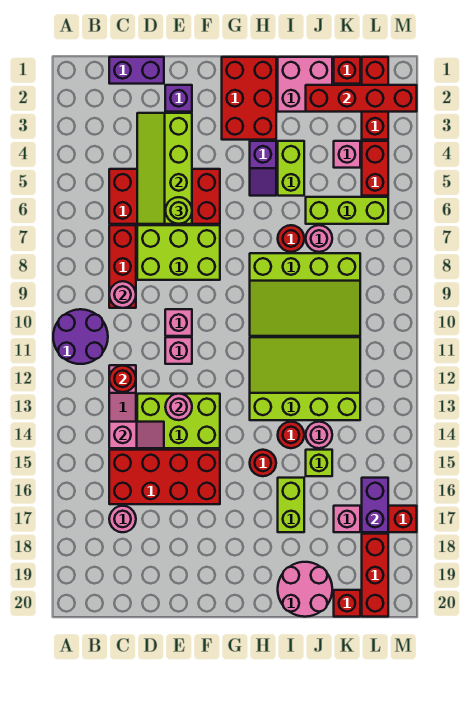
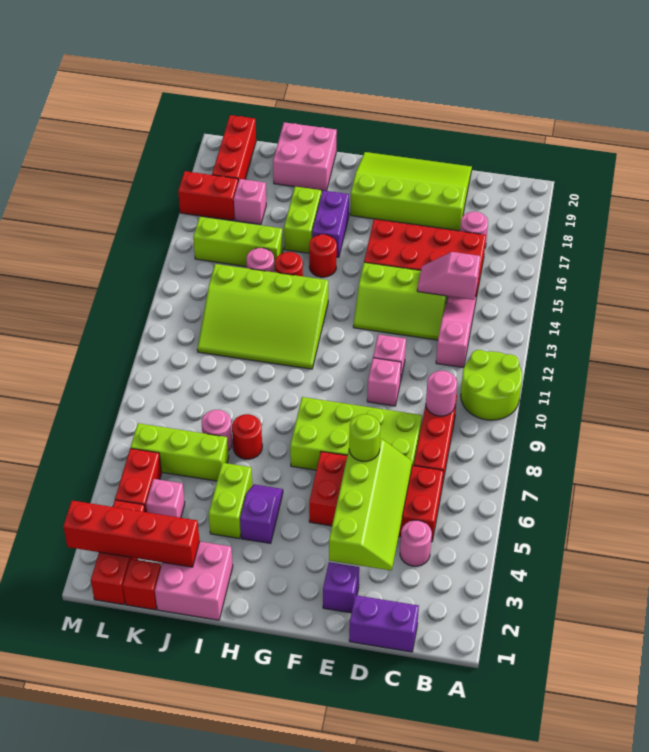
purple 2x2 round brick [53,309,108,364] -> lime 2x2 round brick [461,350,522,420]
red 1x1 round brick [109,366,136,392] -> none
lime 2x3 brick [137,225,220,280] -> lime 2x4 brick [290,397,422,470]
lime 2x3 brick [137,394,220,448] -> lime 2x3 slope [353,262,447,340]
pink 1x1 round brick [165,394,192,420] -> pink 1x1 round brick moved to [400,520,432,566]
red 2x3 brick [222,57,276,140] -> none
lime 3x4 slope [250,253,360,336] -> lime 3x4 slope moved to [350,152,472,231]
pink 2x2 round brick [278,562,332,617] -> pink 2x2 brick [273,122,337,191]
lime 1x1 brick [306,450,332,476] -> lime 1x3 brick [193,217,283,271]
red 1x1 brick [334,590,360,617] -> none
purple 1x2 brick [362,478,388,532] -> purple 1x2 brick moved to [312,190,349,257]

